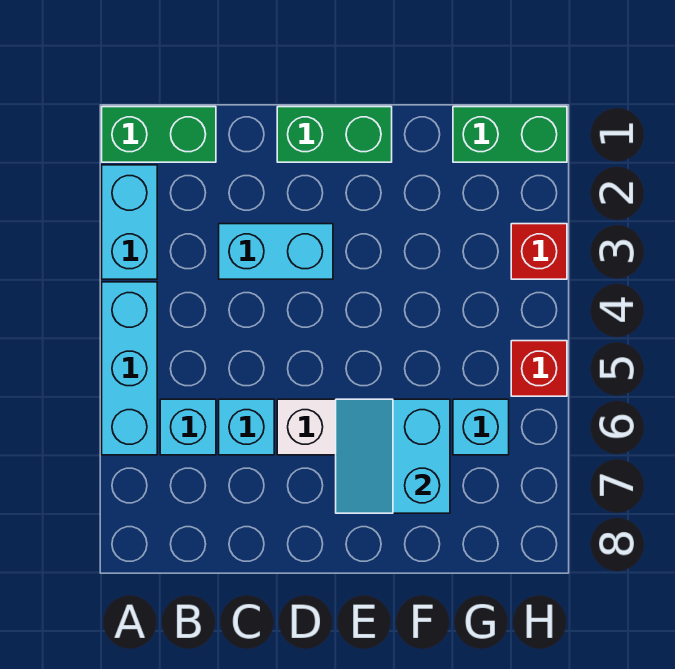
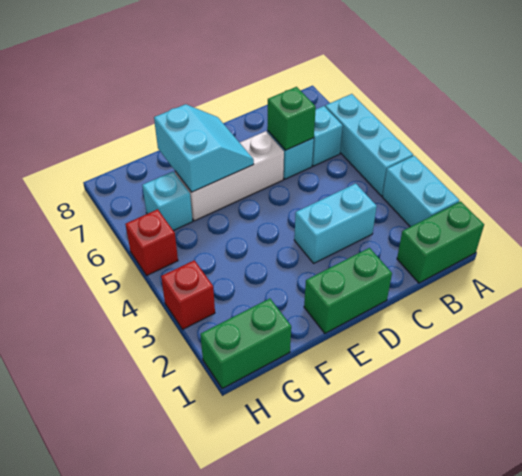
none -> green 1x1 brick [267,87,316,150]

